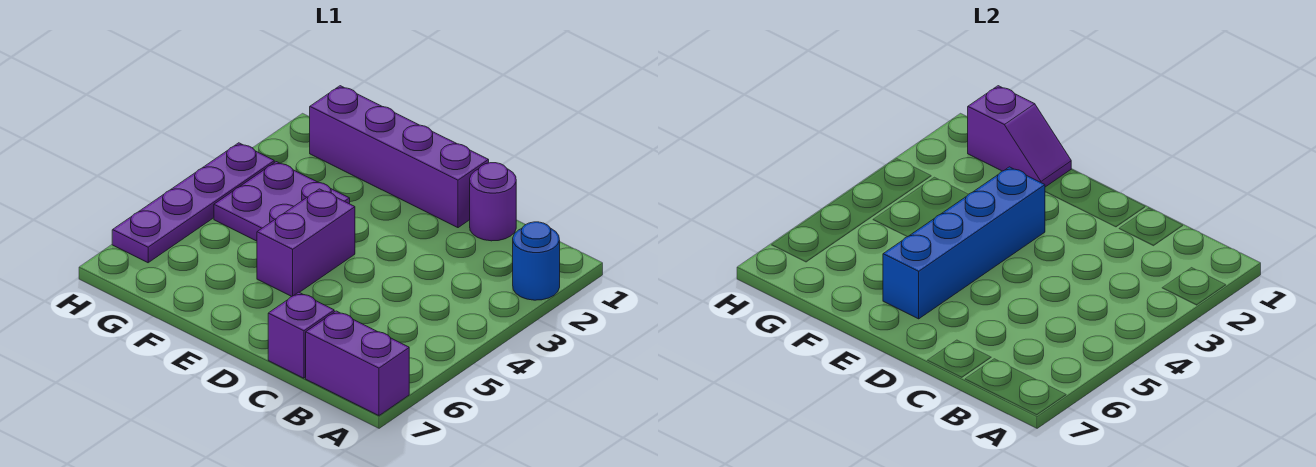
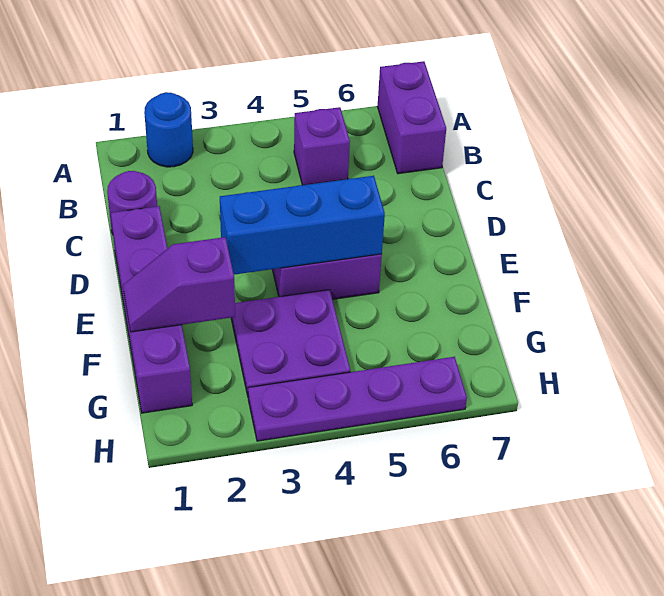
purple 1x1 brick [268,292,334,378] -> purple 1x1 brick moved to [294,107,350,185]
blue 1x4 brick [883,167,1045,319] -> blue 1x3 brick [220,176,385,275]
purple 1x2 slope [968,86,1071,187] -> purple 1x2 slope turned to [123,237,235,332]

